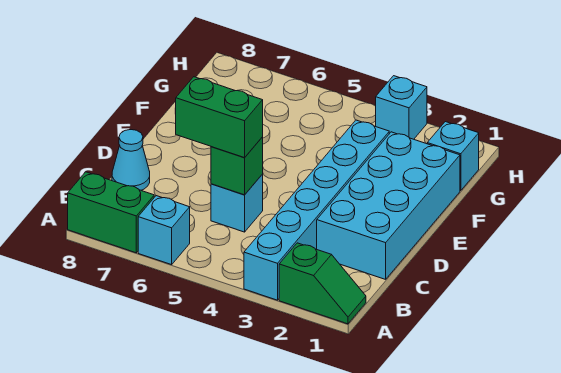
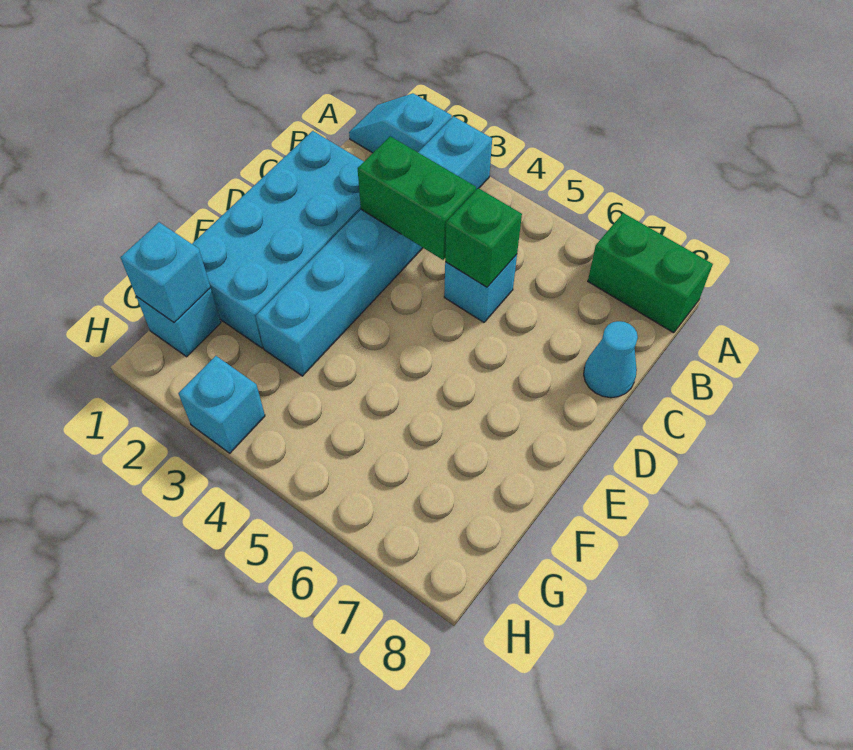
green 1x2 slope [279,243,366,324] -> cyan 1x2 slope [349,93,452,153]
cyan 1x1 brick [138,196,190,265] -> cyan 1x1 brick moved to [120,222,211,322]
green 1x2 brick [176,77,263,158] -> green 1x2 brick moved to [358,136,476,260]

